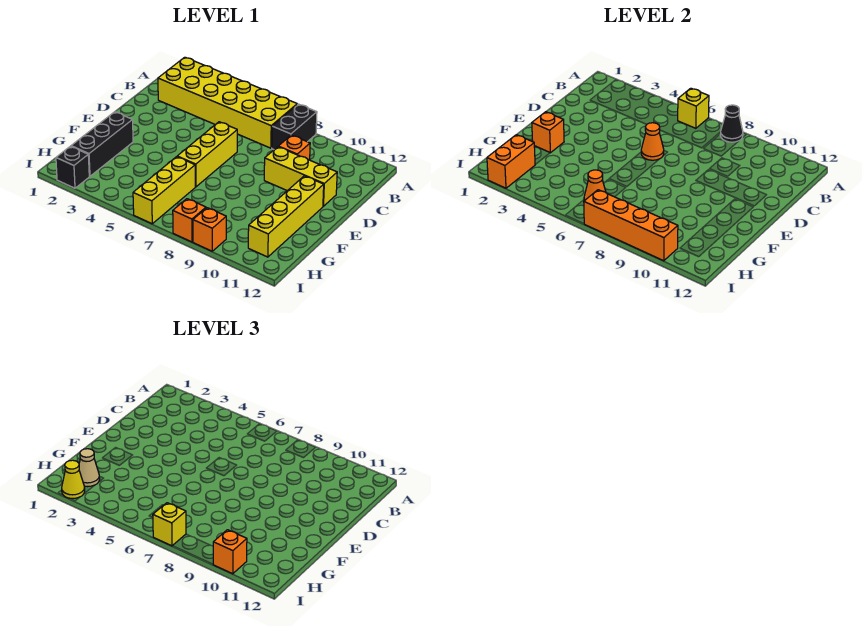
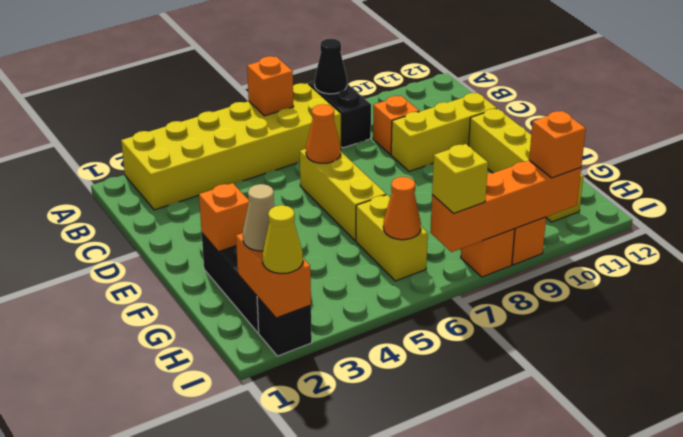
yellow 1x1 brick [678,88,709,128] -> orange 1x1 brick [247,56,294,116]
yellow 1x3 brick [133,157,195,224] -> yellow 1x2 brick [356,195,428,281]

